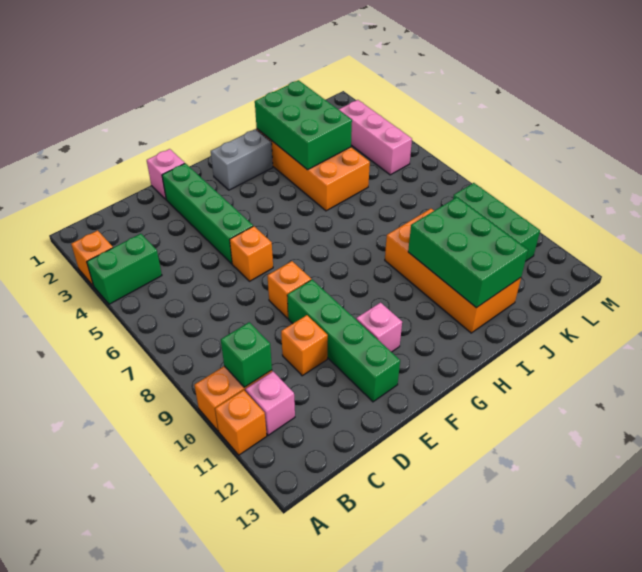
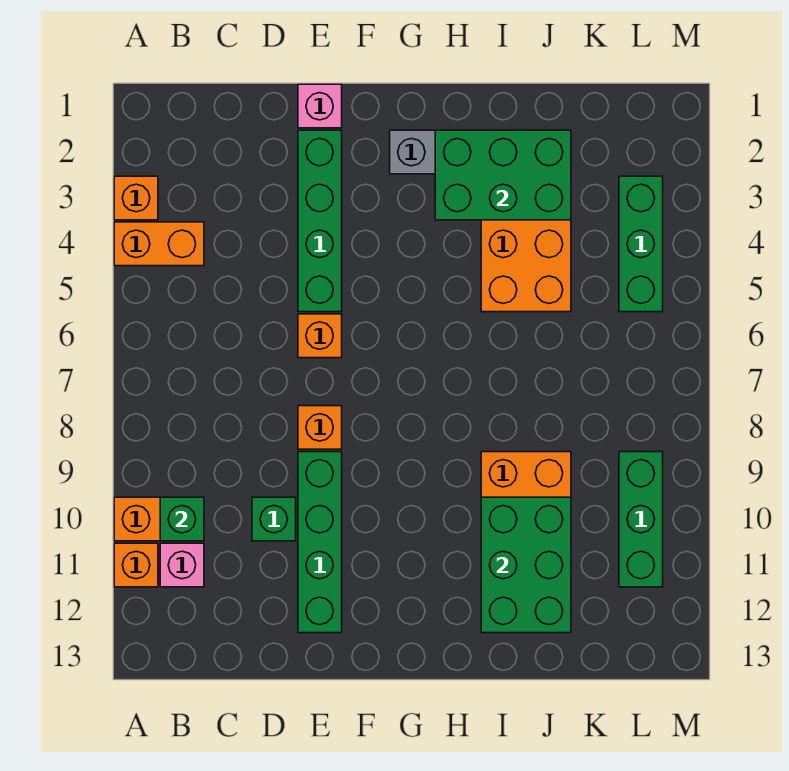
green 1x2 brick [87,234,162,304] -> orange 1x2 brick [114,222,204,266]
orange 1x1 brick [281,315,328,376] -> green 1x1 brick [252,497,296,541]
pink 1x1 brick [356,303,402,352] -> none
green 2x3 brick [255,80,352,170] -> green 2x3 brick turned to [435,130,571,220]
pink 1x3 brick [339,100,412,175] -> green 1x3 brick [619,176,663,312]

